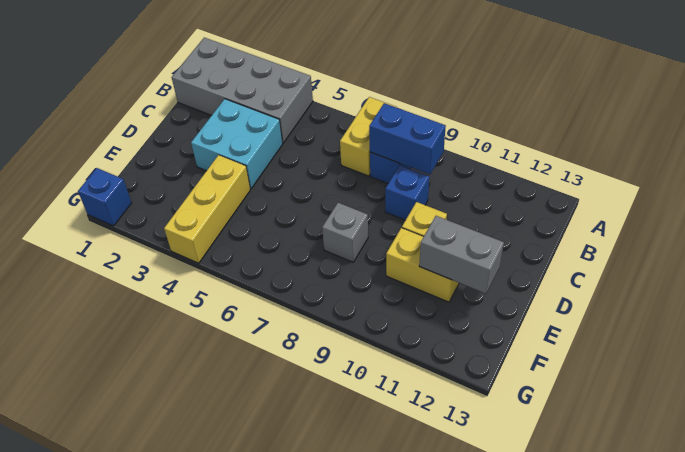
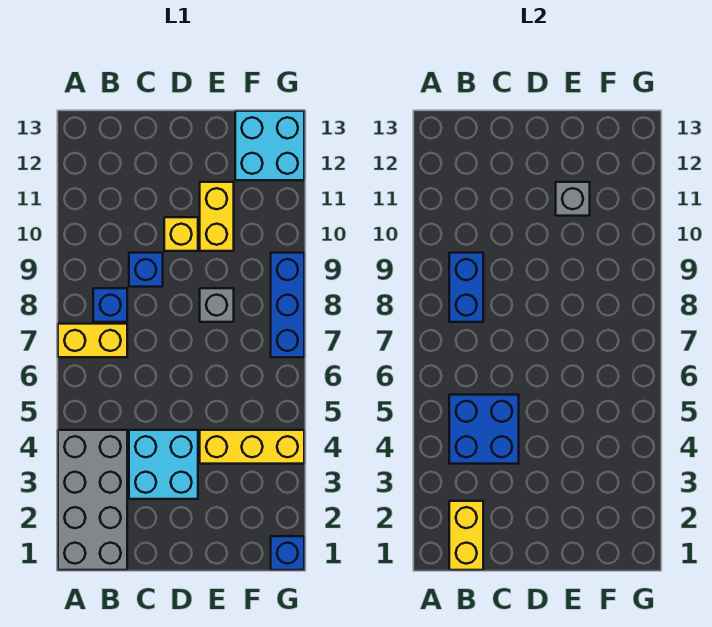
none -> yellow 1x2 brick [449,501,483,570]
none -> blue 2x2 brick [449,395,519,464]
grey 1x2 brick [419,216,504,294] -> grey 1x1 brick [556,182,590,216]
none -> cyan 2x2 brick [235,111,304,180]
none -> blue 1x3 brick [271,253,304,357]

